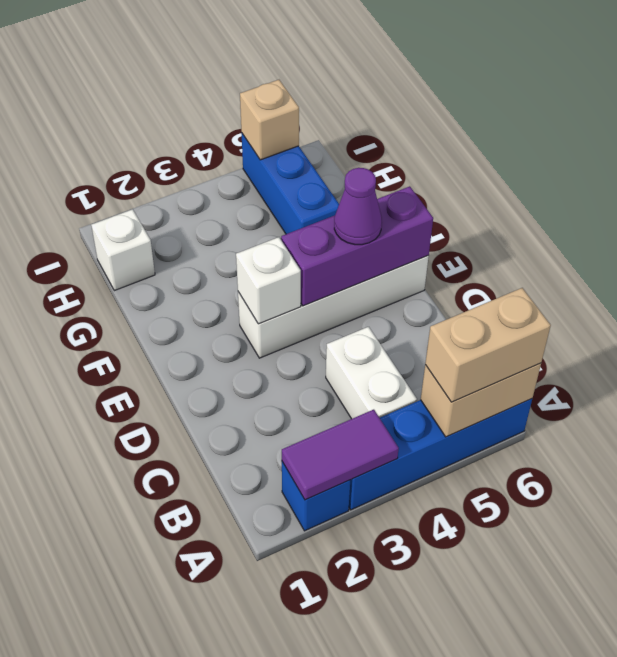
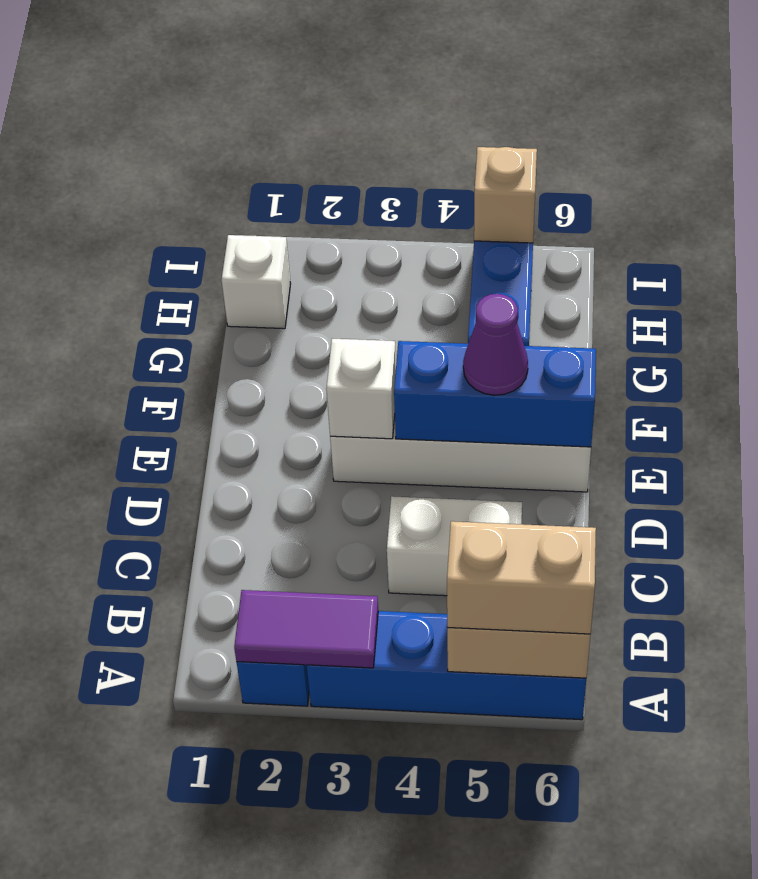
white 1x2 brick [326,327,417,419] -> white 1x2 brick turned to [387,496,522,596]
purple 1x3 brick [281,186,433,306] -> blue 1x3 brick [394,341,596,447]

